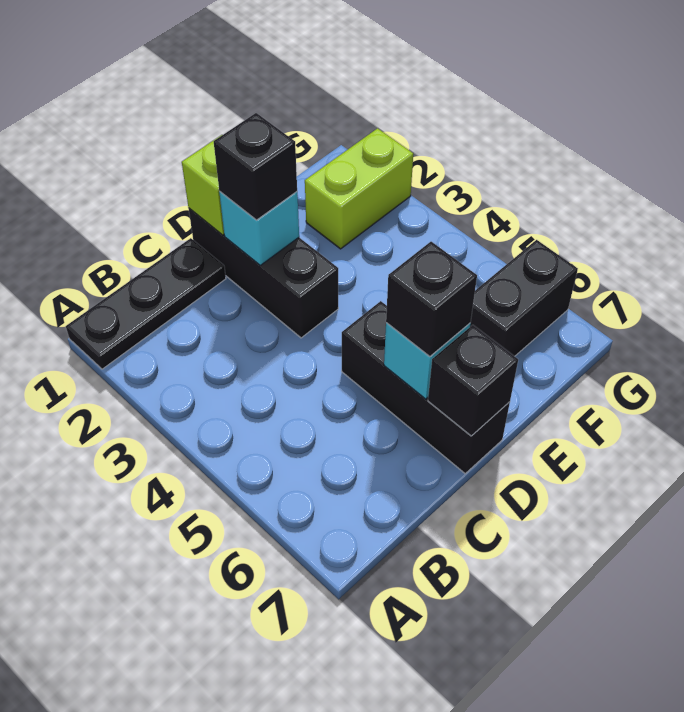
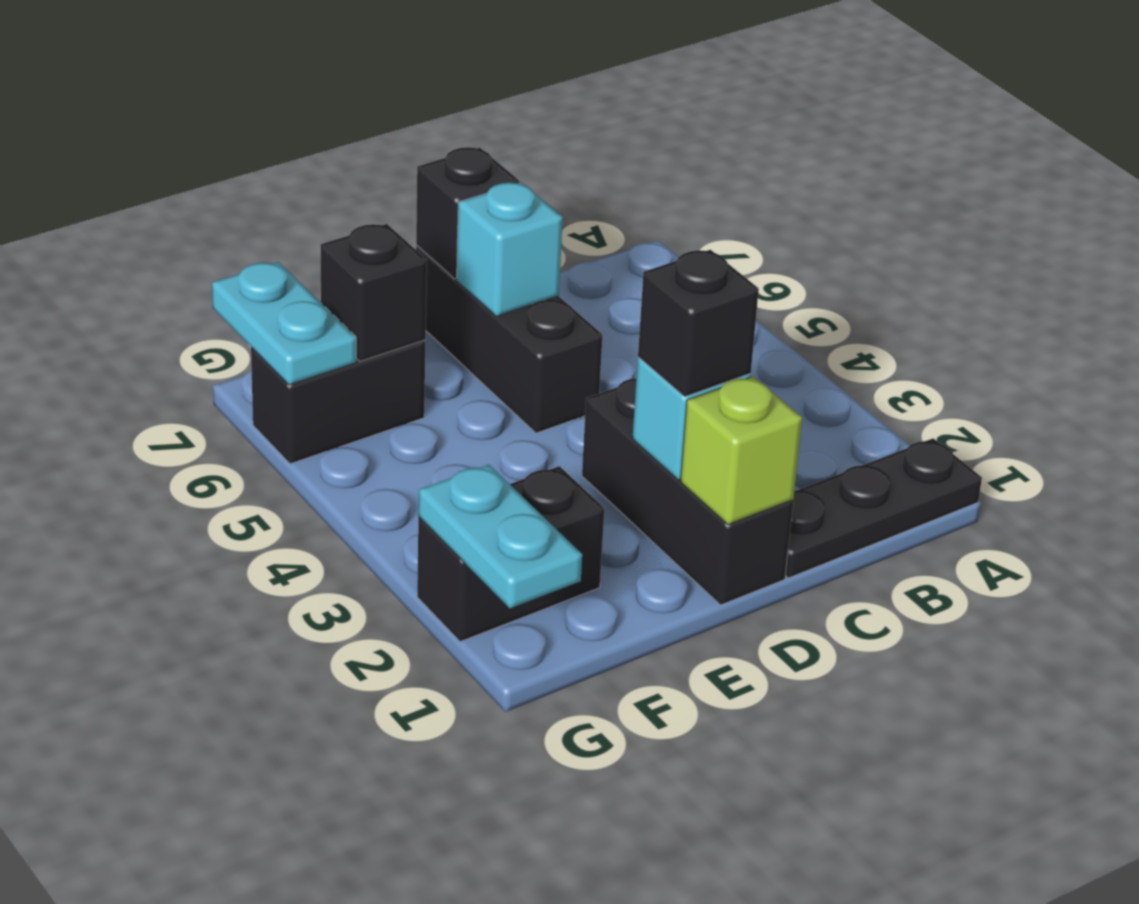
black 1x1 brick [386,242,477,356] -> black 1x1 brick moved to [321,224,427,361]
lime 1x2 brick [305,128,413,249] -> black 1x2 brick [417,466,604,642]
none -> cyan 1x2 plate [418,465,582,608]
none -> cyan 1x2 plate [212,262,356,385]

